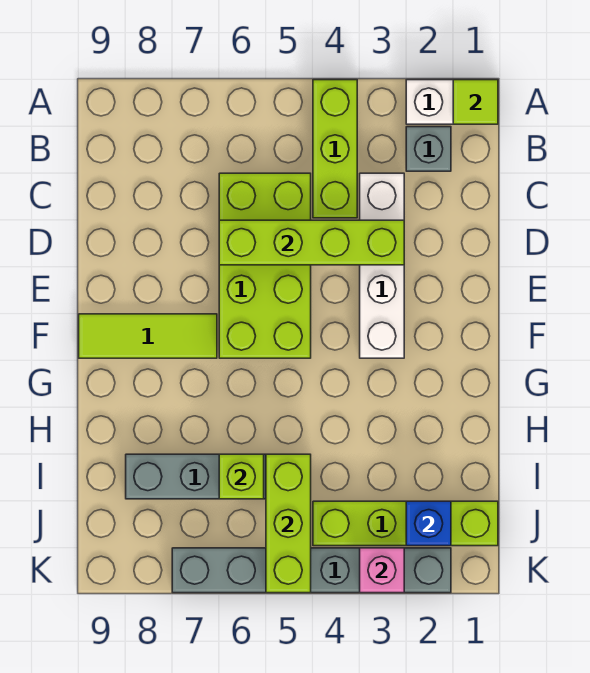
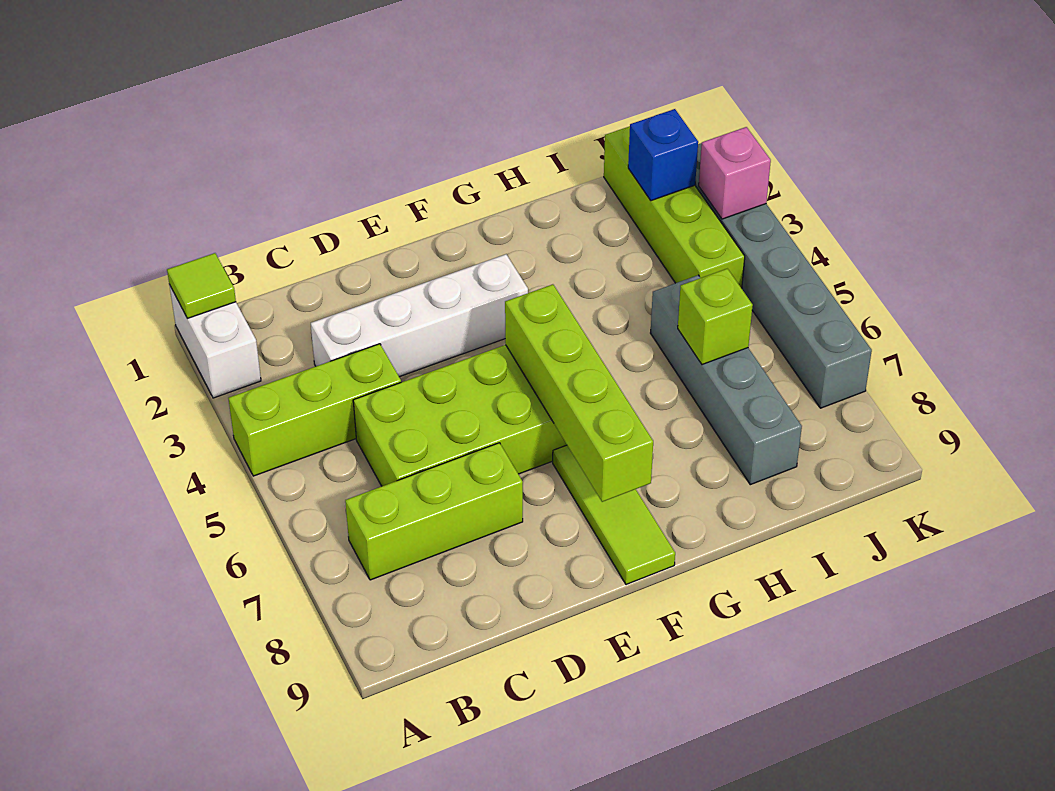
grey 1x1 brick [406,127,451,171] -> none
lime 1x4 brick [219,220,404,265] -> lime 1x4 brick moved to [505,284,653,502]
lime 1x3 brick [266,454,311,593] -> lime 1x3 brick moved to [345,443,523,580]

